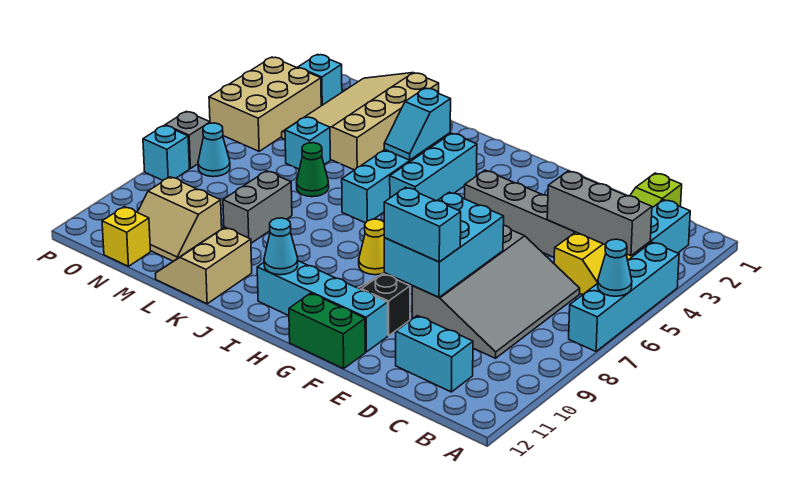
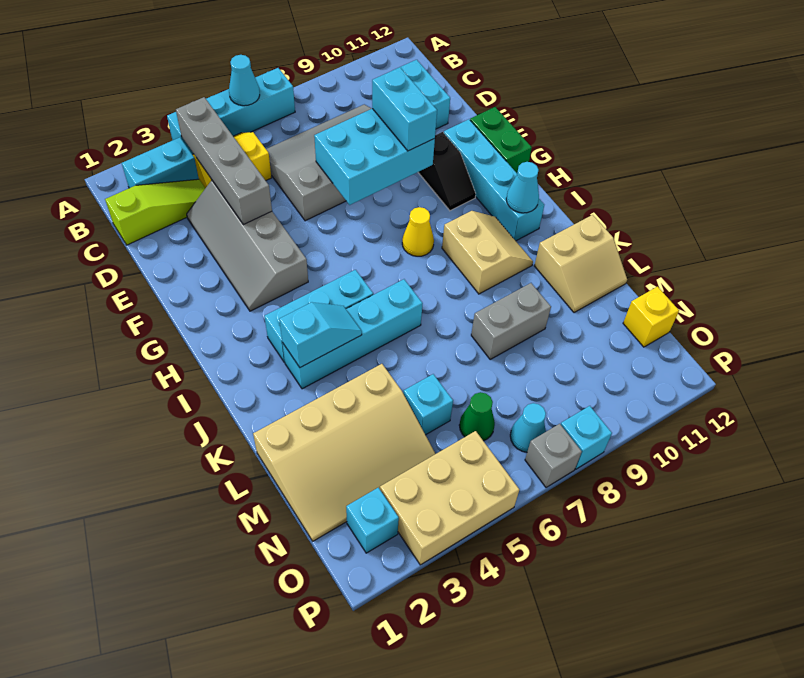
grey 1x3 brick [547,171,652,256] -> grey 1x4 brick [176,97,272,225]
green 1x1 cone [296,143,329,197] -> green 1x1 cone moved to [459,392,495,441]
tan 2x2 slope [137,177,222,261] -> tan 2x2 slope moved to [442,211,533,294]

